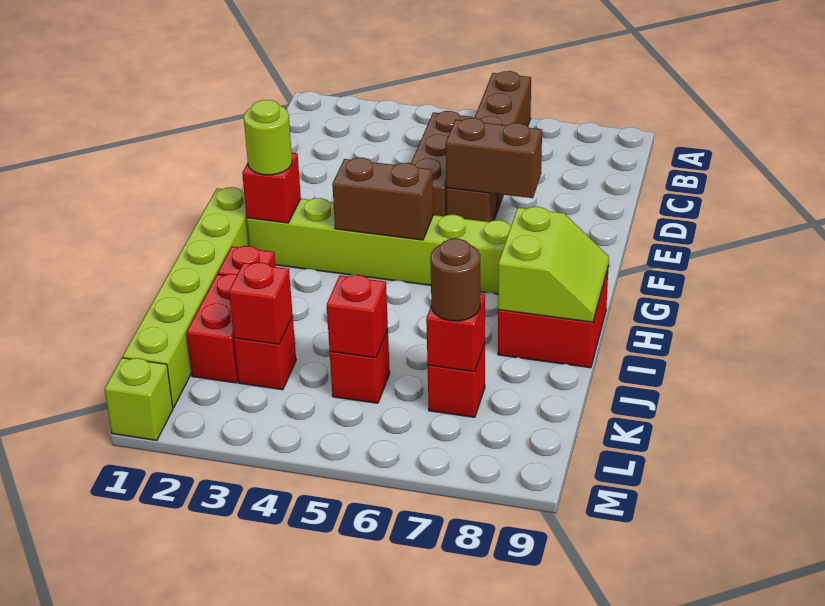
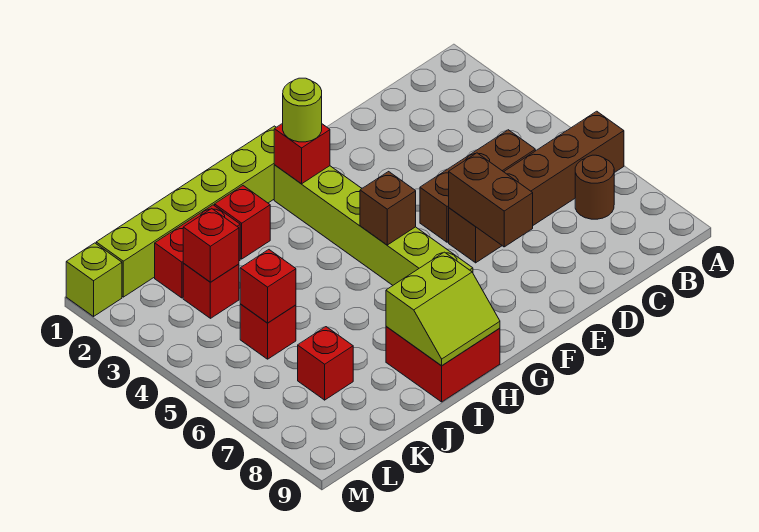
brown 1x2 brick [332,158,433,240] -> brown 1x1 brick [360,172,416,245]
red 1x1 brick [426,294,485,372] -> none
brown 1x1 round brick [430,239,480,321] -> brown 1x1 round brick moved to [575,155,614,219]

